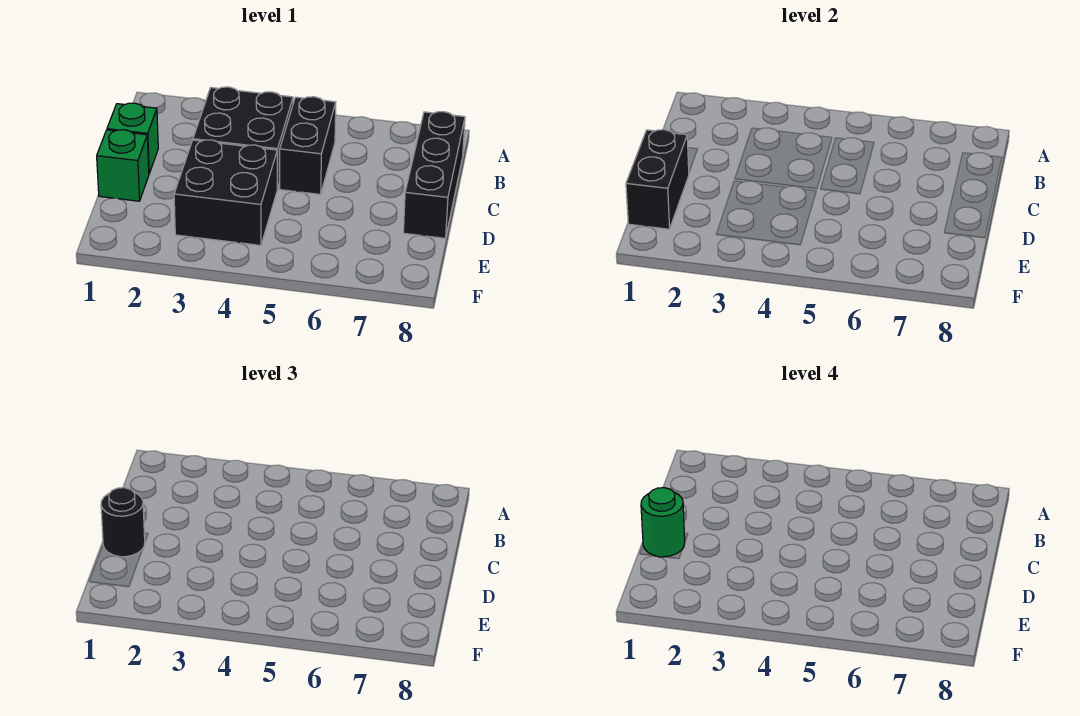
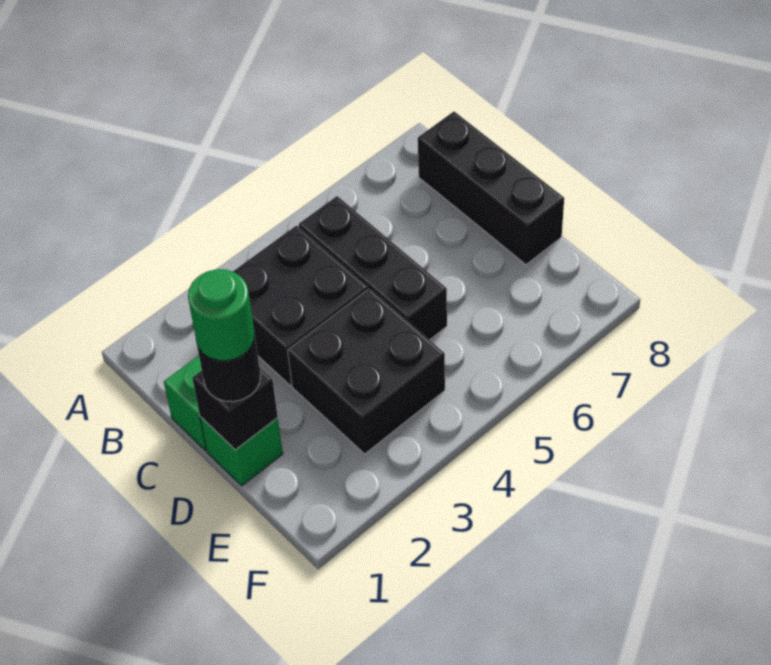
black 1x2 brick [280,97,336,194] -> black 1x3 brick [299,196,447,340]
black 1x2 brick [626,130,689,229] -> black 1x1 brick [192,368,278,450]

